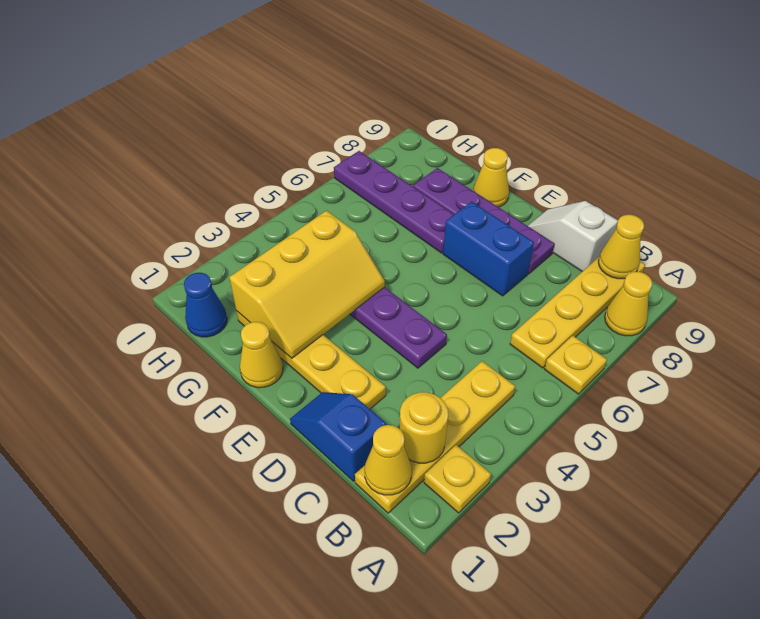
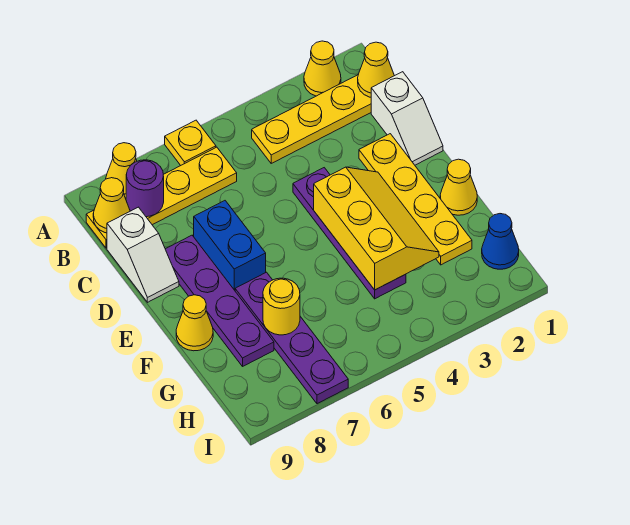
yellow 1x1 plate [424,445,491,513] -> yellow 1x1 cone [304,41,341,96]
yellow 1x1 round brick [400,392,448,463] -> yellow 1x1 round brick moved to [263,278,300,335]
none -> purple 1x1 round brick [126,160,164,217]
blue 1x2 slope [290,392,386,481] -> white 1x2 slope [371,72,443,165]
yellow 2x3 slope [229,211,385,358] -> yellow 2x3 slope turned to [314,167,439,290]

